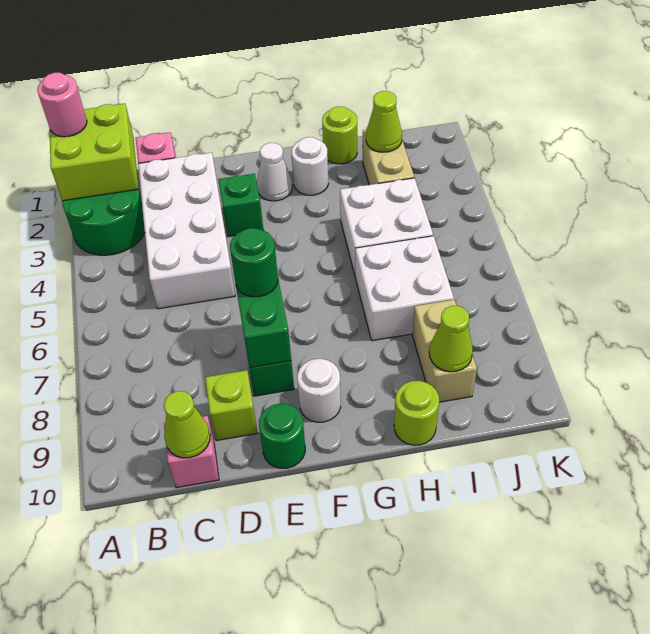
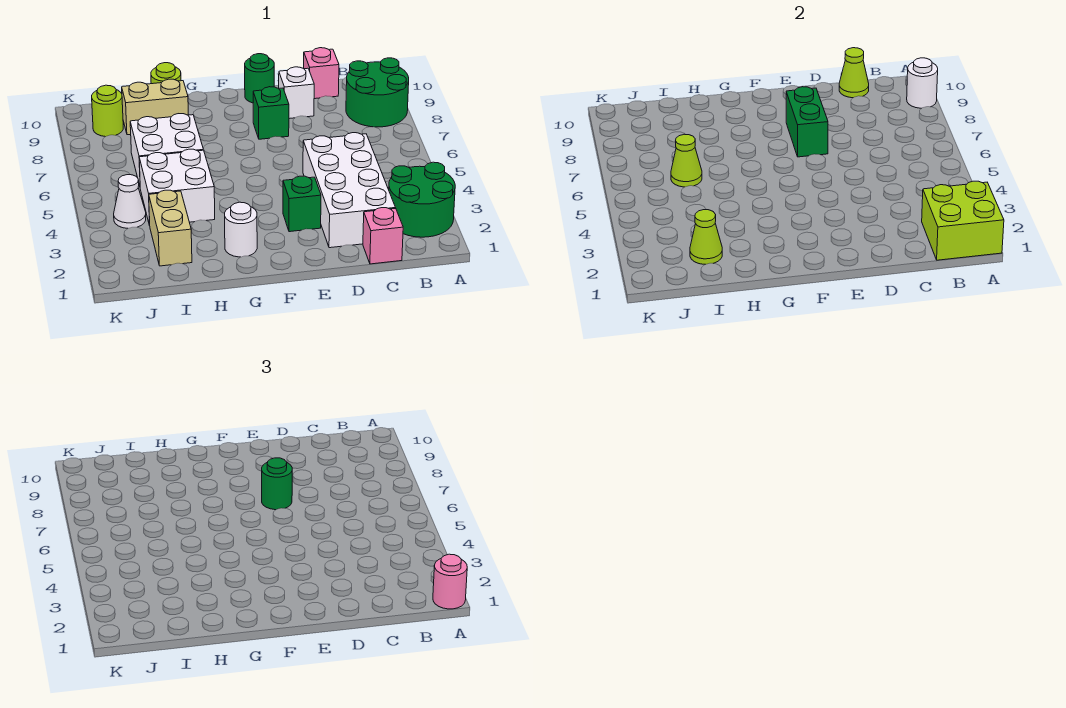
none -> green 2x2 round brick [346,58,409,127]
lime 1x1 brick [205,370,258,441] -> white 1x1 brick [279,67,314,119]
white 1x1 cone [257,143,292,201] -> white 1x1 cone moved to [114,175,146,228]
white 1x1 round brick [297,359,341,422] -> white 1x1 round brick moved to [907,58,938,108]
lime 1x1 round brick [322,106,357,164] -> lime 1x1 round brick moved to [92,85,123,137]
tan 1x2 brick [412,300,477,402] -> tan 1x2 brick turned to [122,79,188,135]
lime 1x1 cone [429,306,473,372] -> lime 1x1 cone moved to [671,134,702,187]

